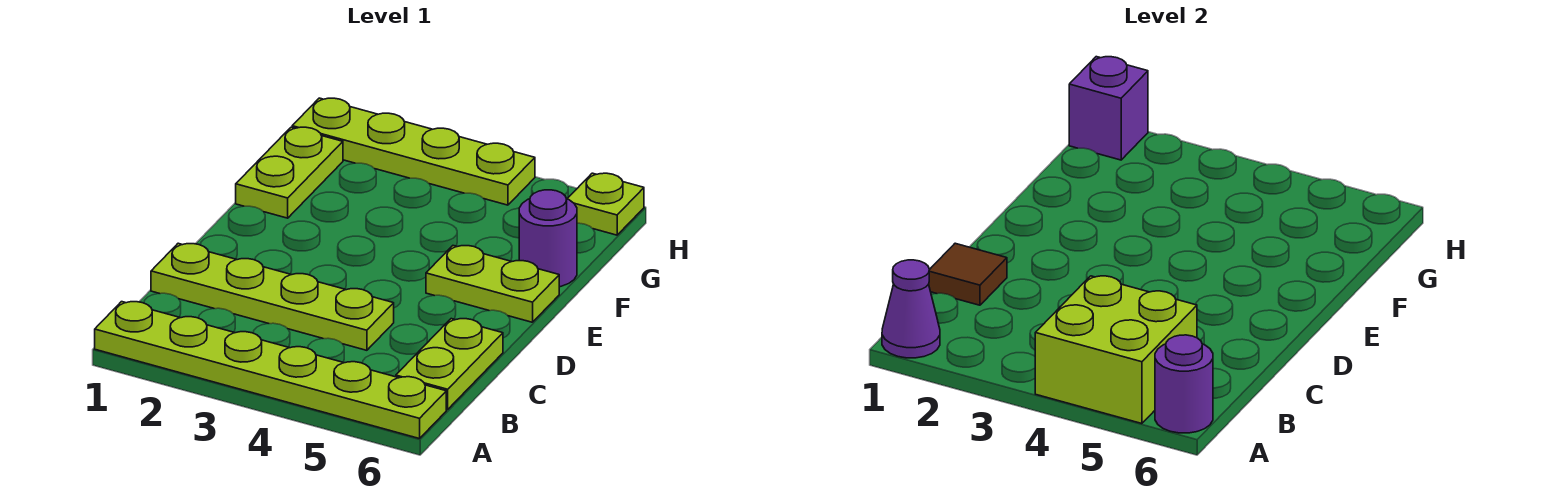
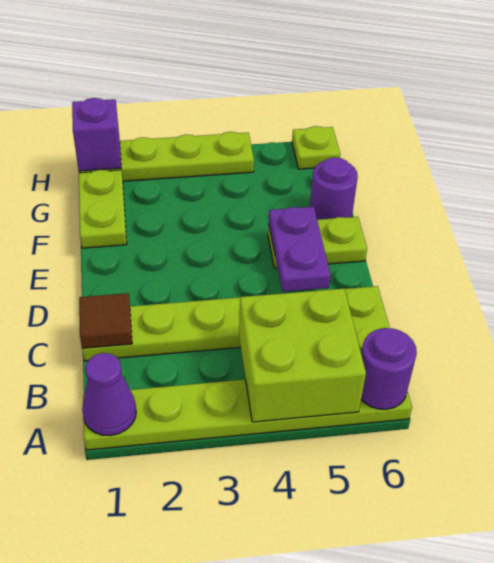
none -> purple 1x2 plate [269,207,331,292]

